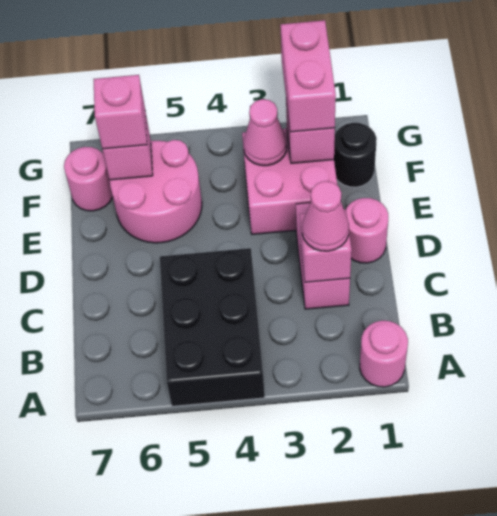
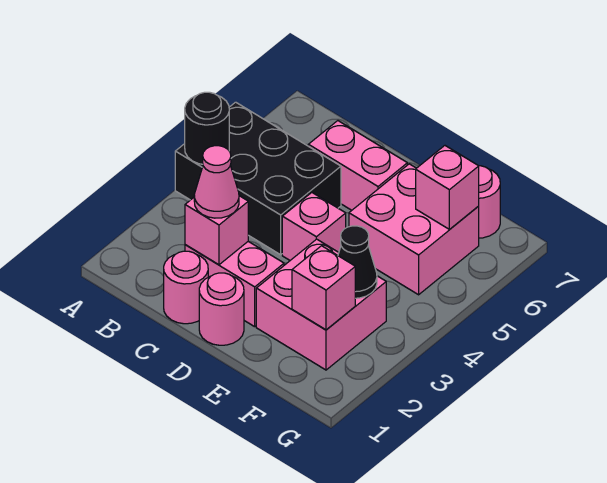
pink 1x1 round brick [360,321,408,387] -> pink 1x1 round brick moved to [164,251,208,324]
pink 2x2 round brick [110,140,202,243] -> pink 2x2 brick [349,164,479,295]
black 1x1 round brick [334,123,377,187] -> black 1x1 round brick moved to [185,92,229,164]
pink 1x2 brick [281,20,336,132] -> pink 1x2 brick moved to [308,121,407,210]
pink 1x1 cone [243,99,287,166] -> black 1x1 cone [338,226,377,298]
pink 1x1 brick [94,75,147,149] -> pink 1x1 brick moved to [282,193,346,260]

